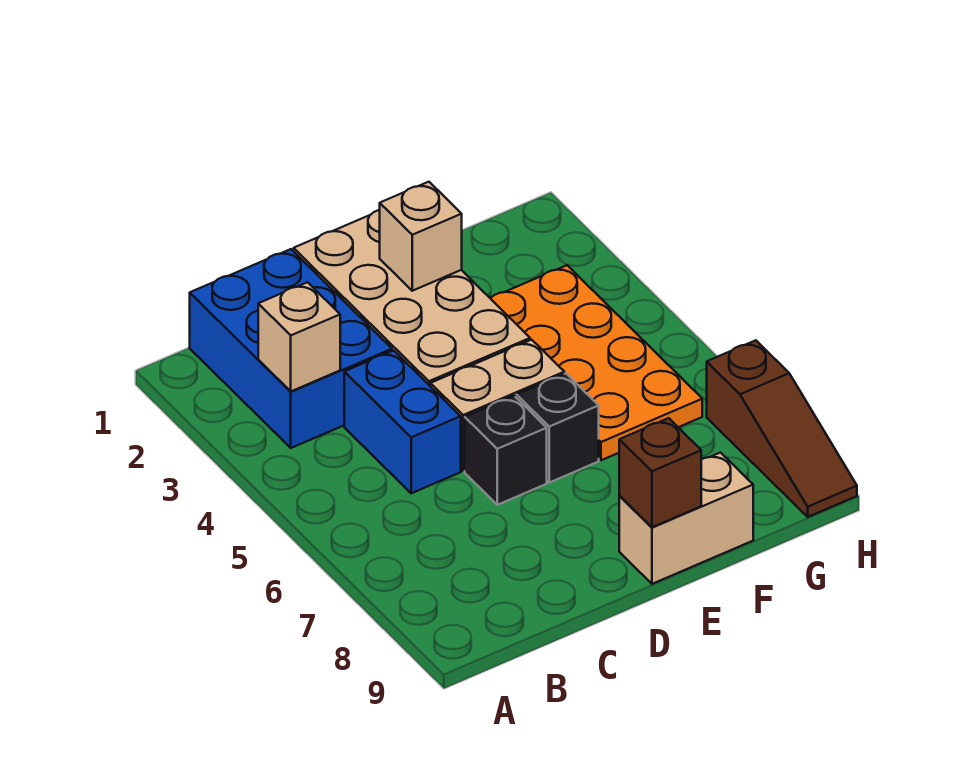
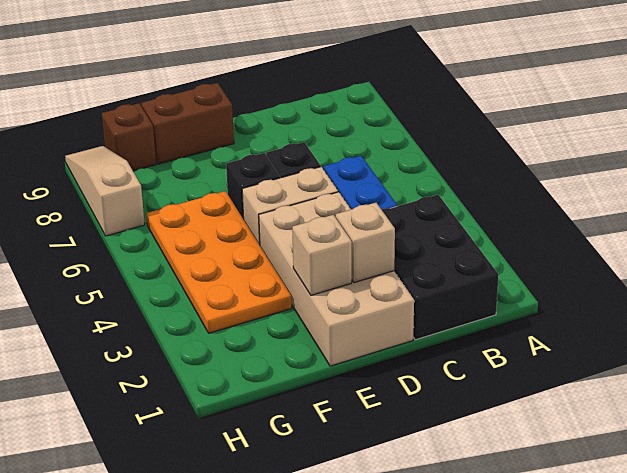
blue 2x3 brick [190,249,392,448] -> black 2x3 brick [381,195,499,340]
tan 1x1 brick [258,282,340,391] -> tan 1x1 brick moved to [336,203,395,283]
tan 1x2 brick [619,453,753,584] -> brown 1x2 brick [141,83,234,164]
brown 1x1 brick [619,418,701,527] -> brown 1x1 brick moved to [102,103,156,171]
brown 1x3 slope [707,340,857,517] -> tan 1x3 slope [65,146,145,236]

